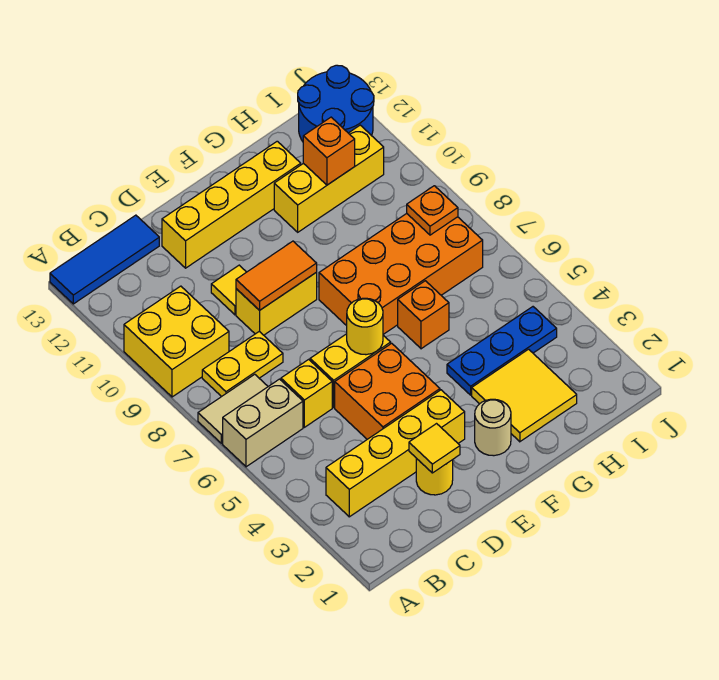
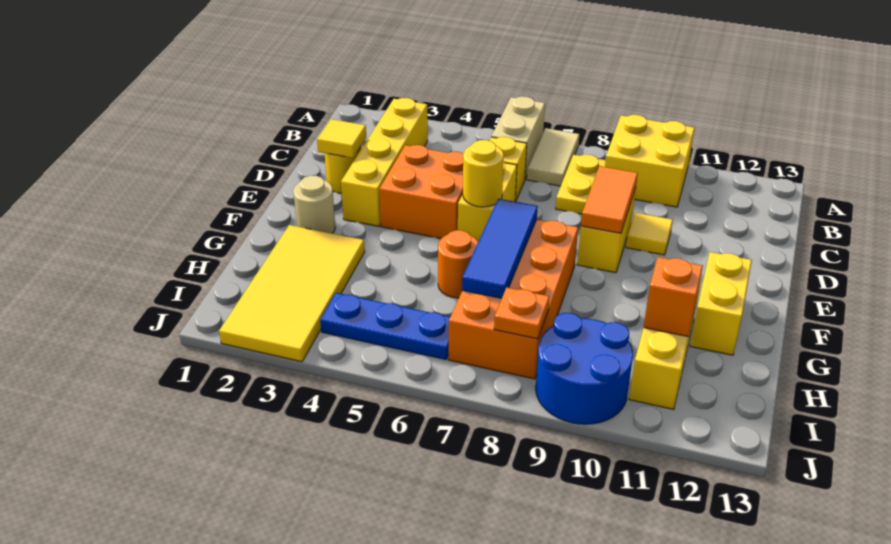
blue 1x3 tile [50,215,159,304] -> blue 1x3 tile moved to [462,199,538,298]
yellow 1x4 brick [162,141,301,268] -> yellow 1x2 brick [690,252,752,355]
yellow 2x2 tile [472,349,577,442] -> yellow 2x4 tile [219,225,365,362]
blue 1x3 plate [447,307,557,395] -> blue 1x3 plate turned to [320,293,450,359]
orange 1x1 brick [398,281,449,349] -> orange 1x1 round brick [438,230,478,298]
blue 2x2 round brick [298,65,374,141] -> blue 2x2 round brick moved to [536,313,633,424]

